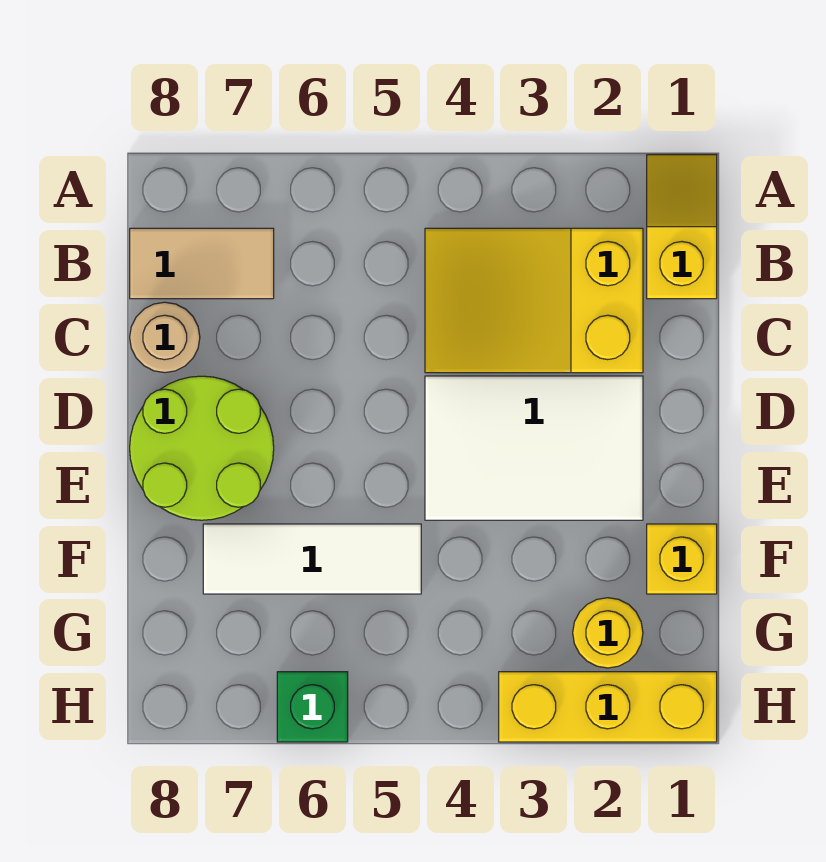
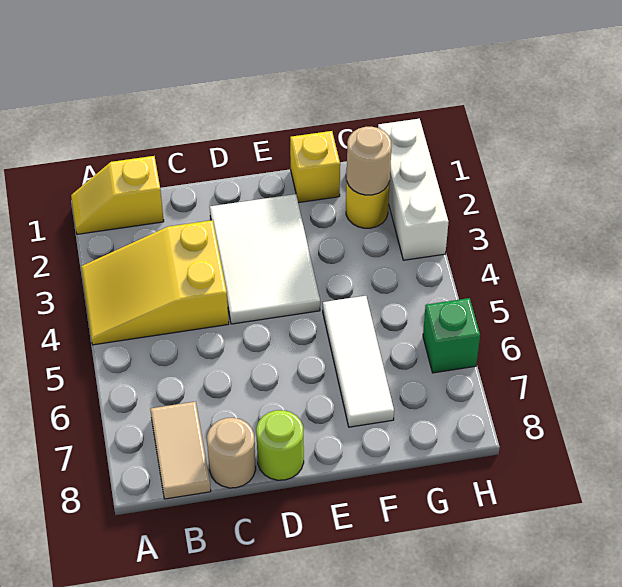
yellow 2x3 slope [425,228,643,373] -> yellow 2x3 slope turned to [81,220,229,345]
lime 2x2 round brick [130,376,274,520] -> lime 1x1 round brick [256,410,304,480]
none -> tan 1x1 round brick [347,127,392,195]
yellow 1x3 brick [499,672,717,742] -> white 1x3 brick [378,119,448,260]

